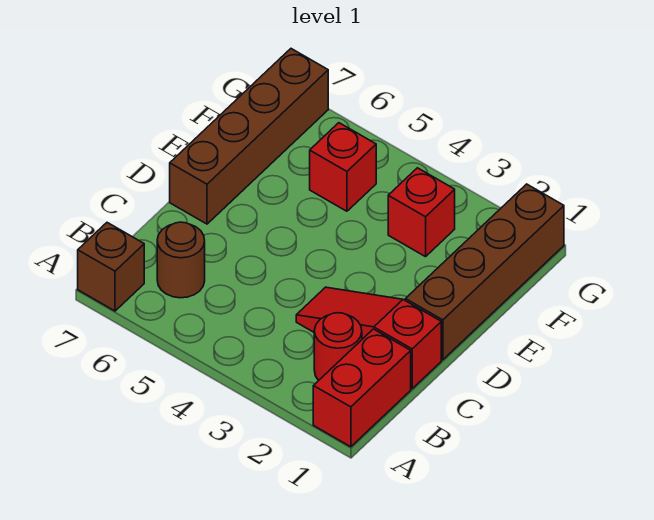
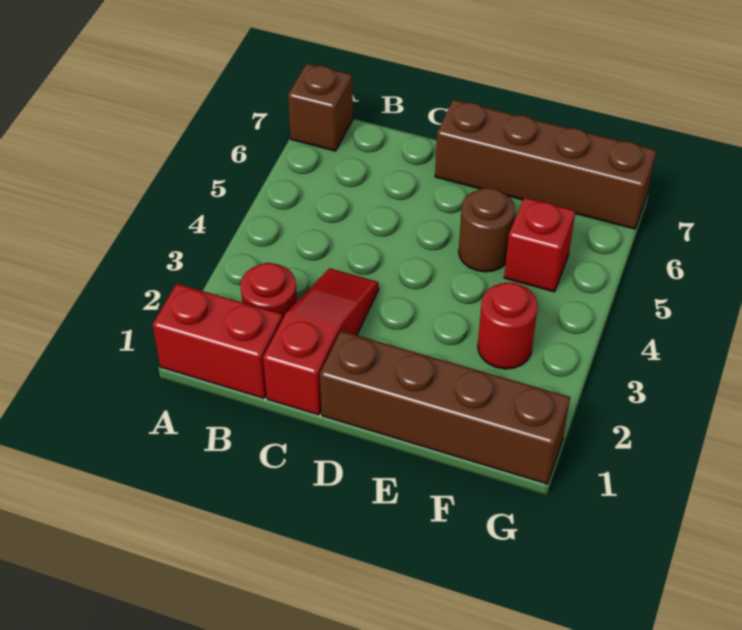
brown 1x1 round brick [157,222,205,298] -> brown 1x1 round brick moved to [459,188,515,272]
red 1x1 brick [388,168,455,257] -> red 1x1 round brick [478,283,538,369]

